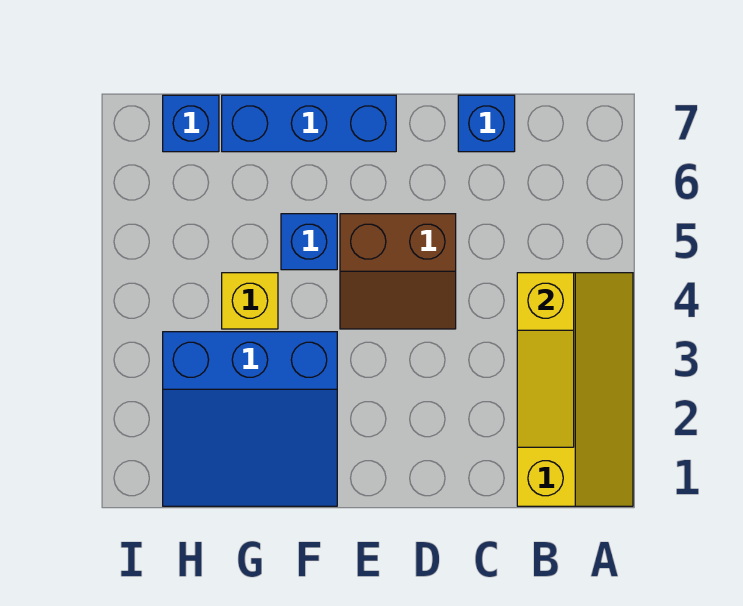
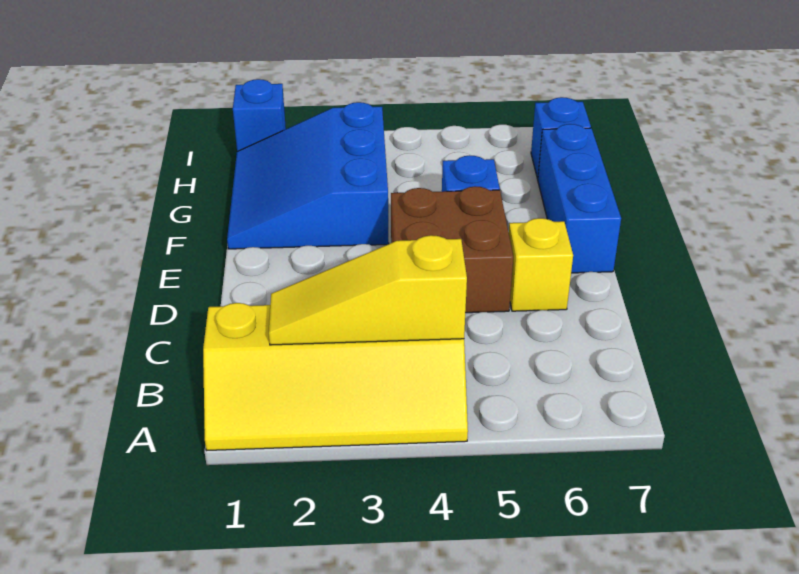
blue 1x1 brick [458,95,515,152] -> blue 1x1 brick moved to [233,79,286,151]
brown 2x2 slope [340,214,456,329] -> brown 2x2 brick [391,186,513,313]
yellow 1x1 brick [222,273,278,329] -> yellow 1x1 brick moved to [509,218,573,311]

